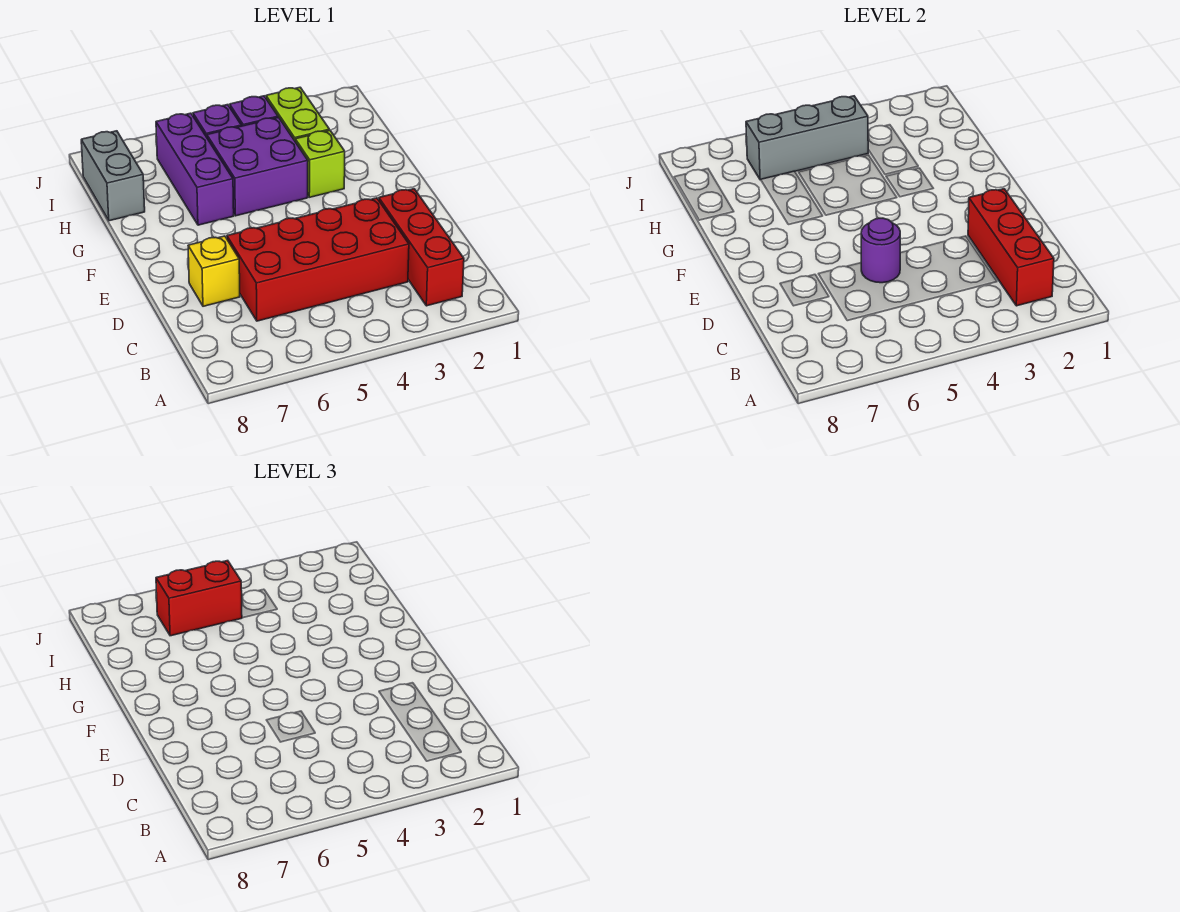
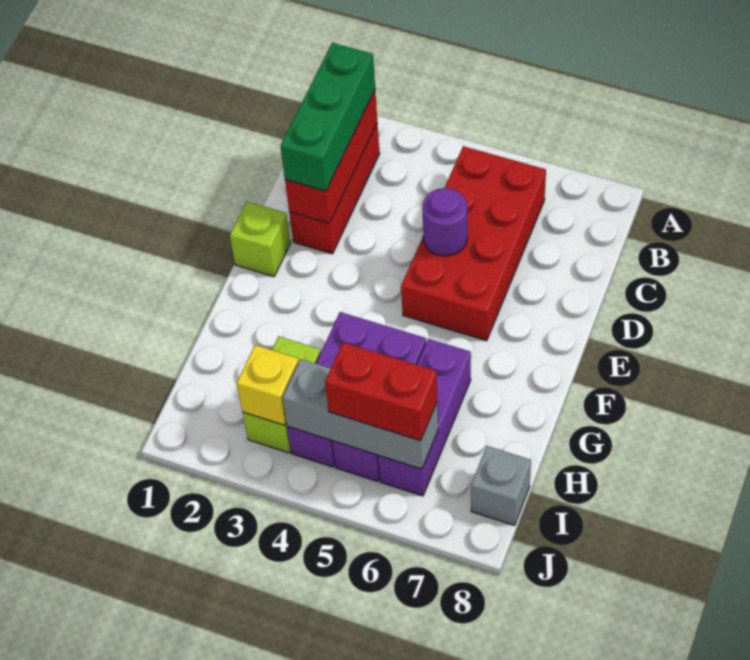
none -> green 1x3 brick [280,43,375,191]
red 2x4 brick [227,198,409,321] -> red 2x4 brick turned to [401,146,546,341]
yellow 1x1 brick [188,236,240,306] -> yellow 1x1 brick moved to [237,345,299,425]
lime 1x1 brick [295,130,345,197] -> lime 1x1 brick moved to [230,202,291,277]
grey 1x2 brick [81,131,145,221] -> grey 1x1 brick [471,446,531,525]

